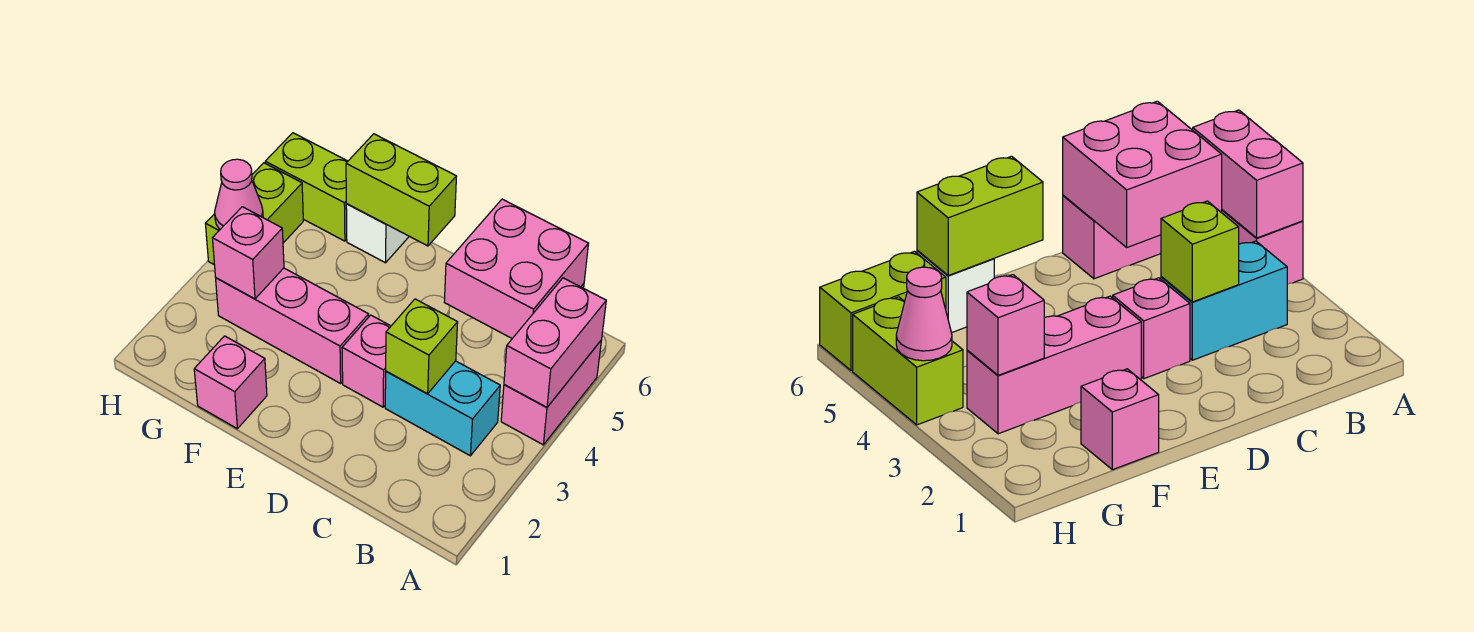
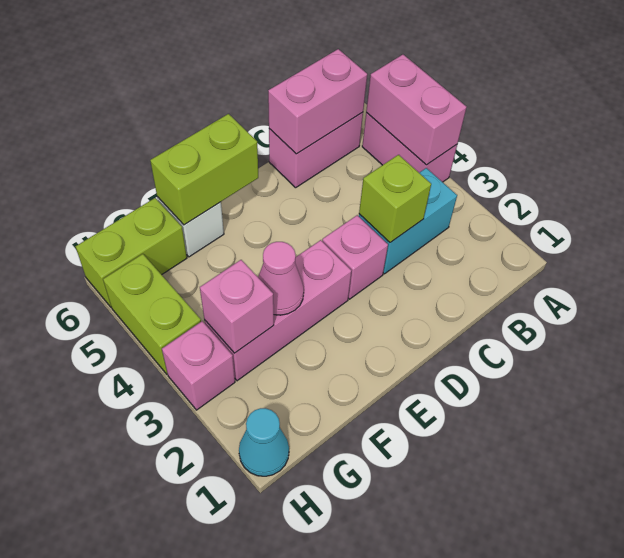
pink 2x2 brick [444,199,588,339] -> pink 1x2 brick [268,49,367,154]
pink 1x1 brick [194,336,267,429] -> pink 1x1 brick moved to [162,321,235,410]
none -> cyan 1x1 cone [239,408,289,476]
pink 1x1 cone [215,159,263,229] -> pink 1x1 cone moved to [258,242,304,315]

